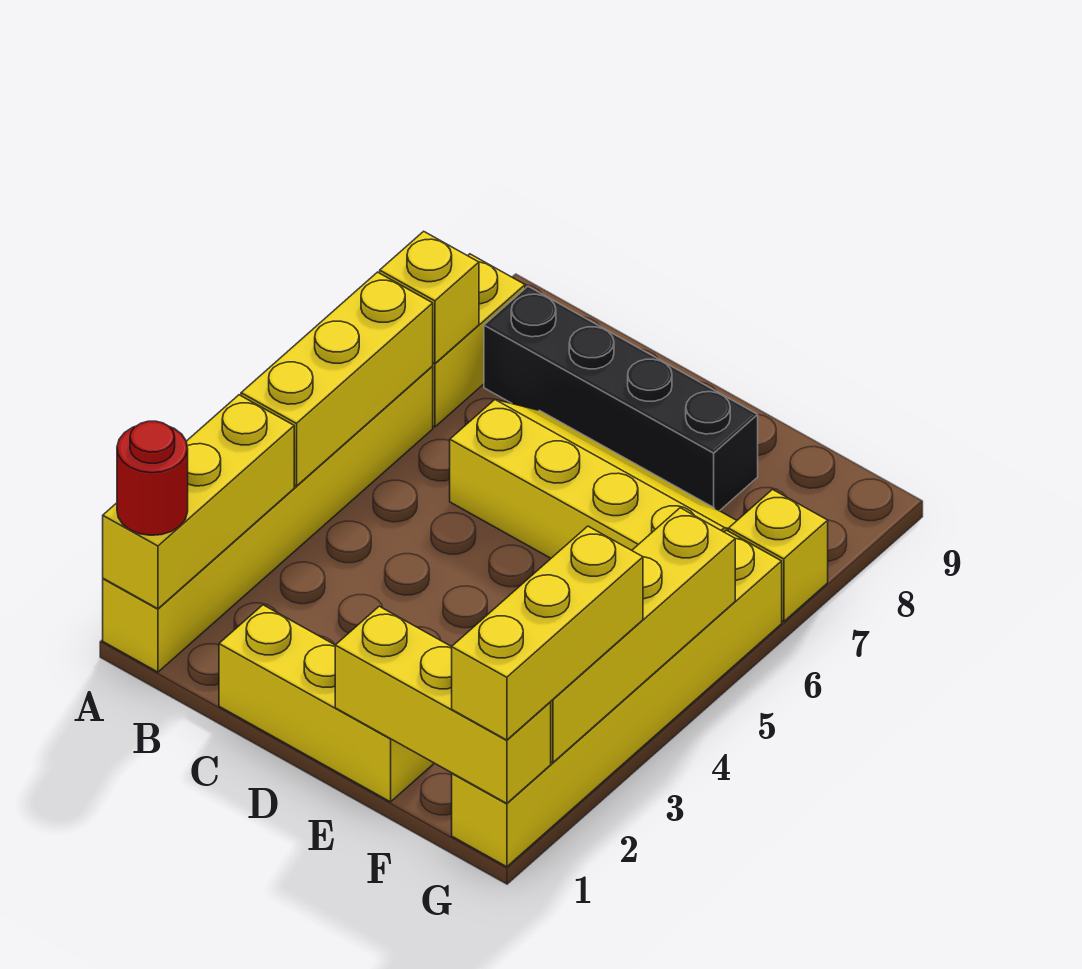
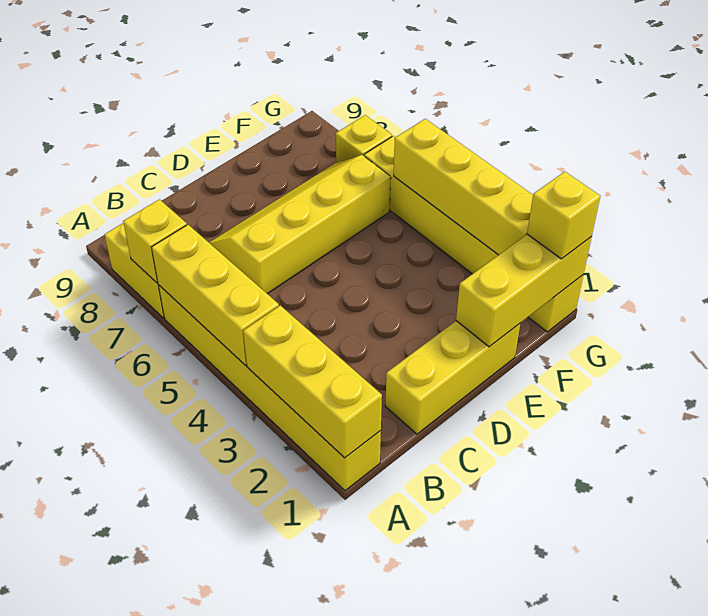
red 1x1 round brick [117,421,188,535] -> none
black 1x4 brick [484,287,758,511] -> none
yellow 1x3 brick [452,526,643,740] -> yellow 1x1 brick [527,172,600,259]

